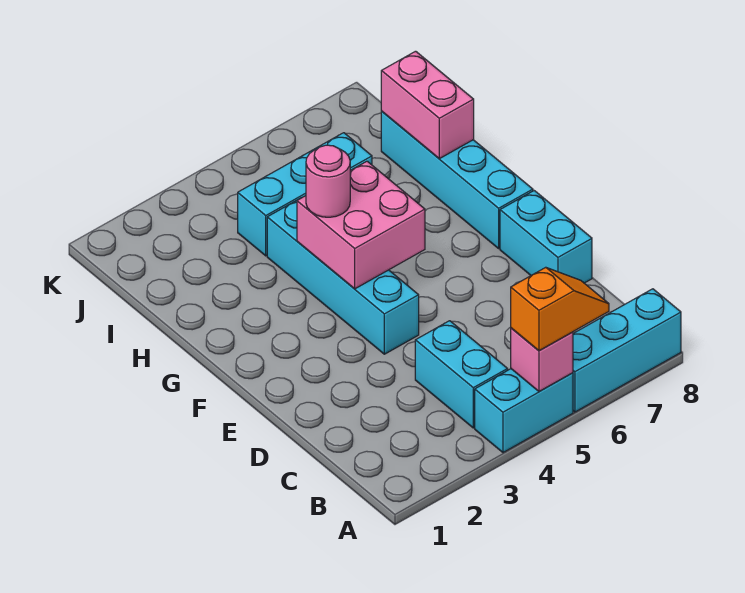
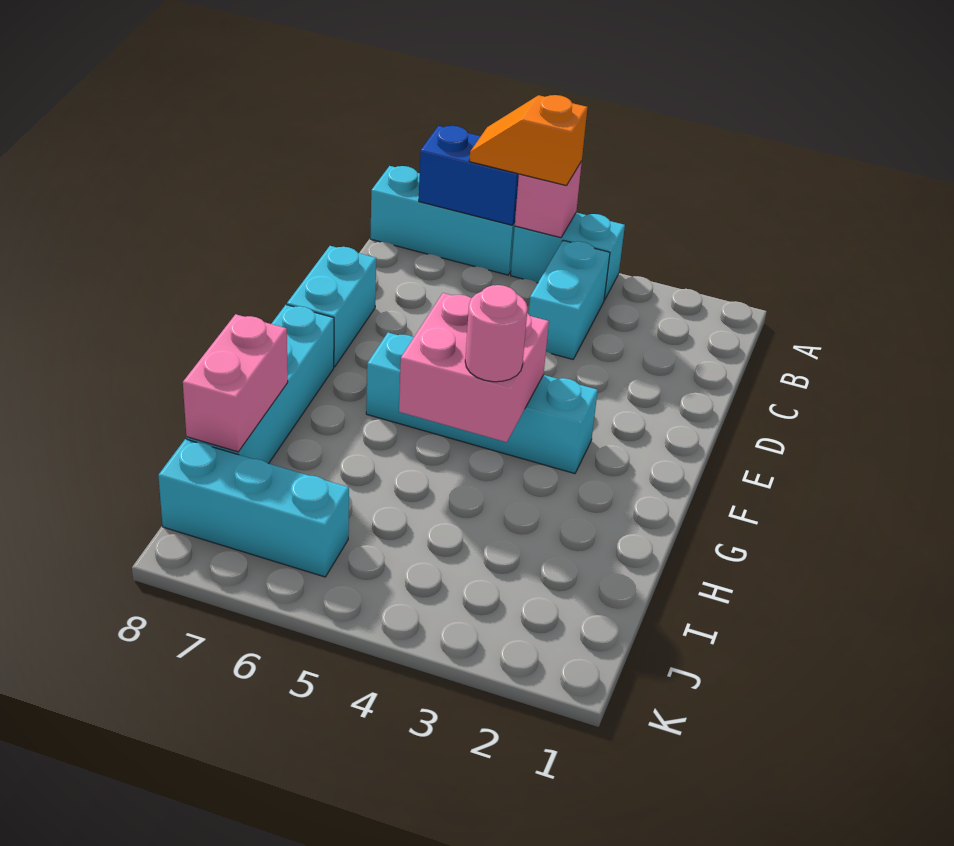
none -> blue 1x2 brick [419,126,519,225]
cyan 1x4 brick [267,198,419,354] -> cyan 1x4 brick turned to [366,333,598,474]
cyan 1x3 brick [238,133,372,256] -> cyan 1x3 brick moved to [158,439,349,577]

